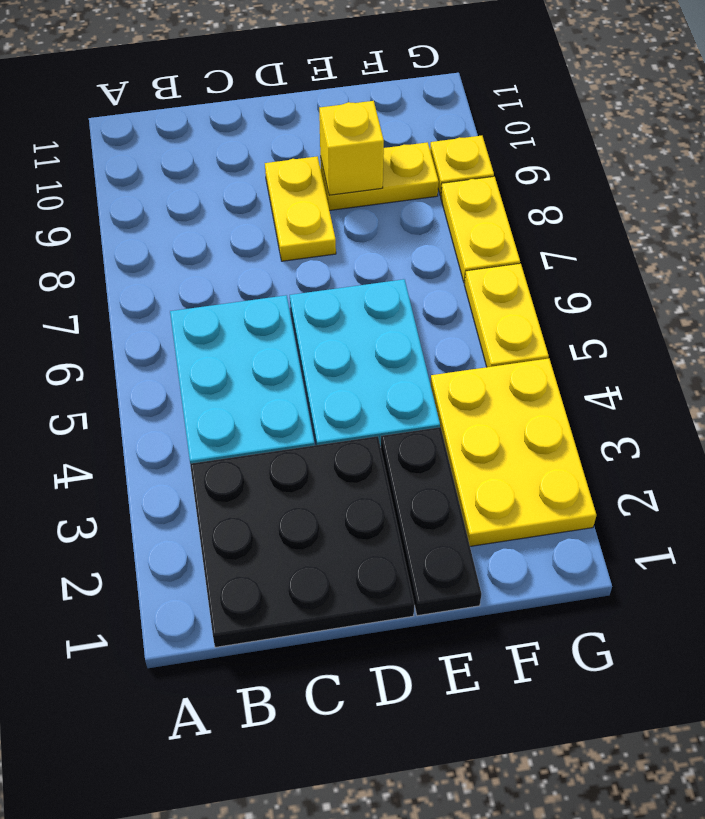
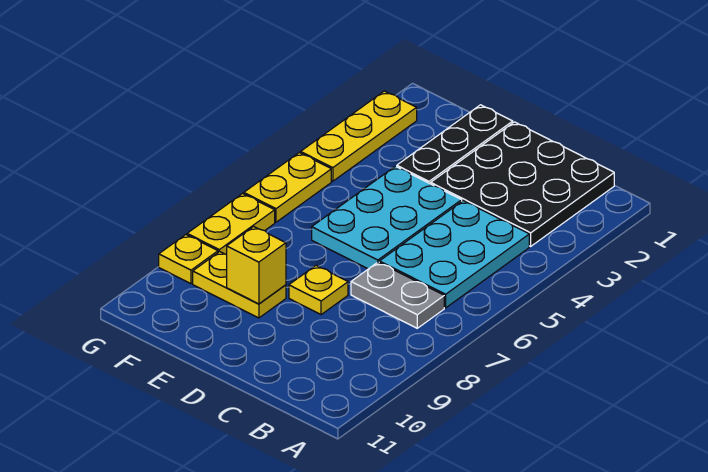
none -> grey 1x2 plate [351,262,444,328]
yellow 1x2 plate [265,156,336,261] -> yellow 1x1 plate [289,266,348,315]
yellow 2x3 plate [430,358,596,546] -> yellow 1x3 plate [301,91,417,181]

